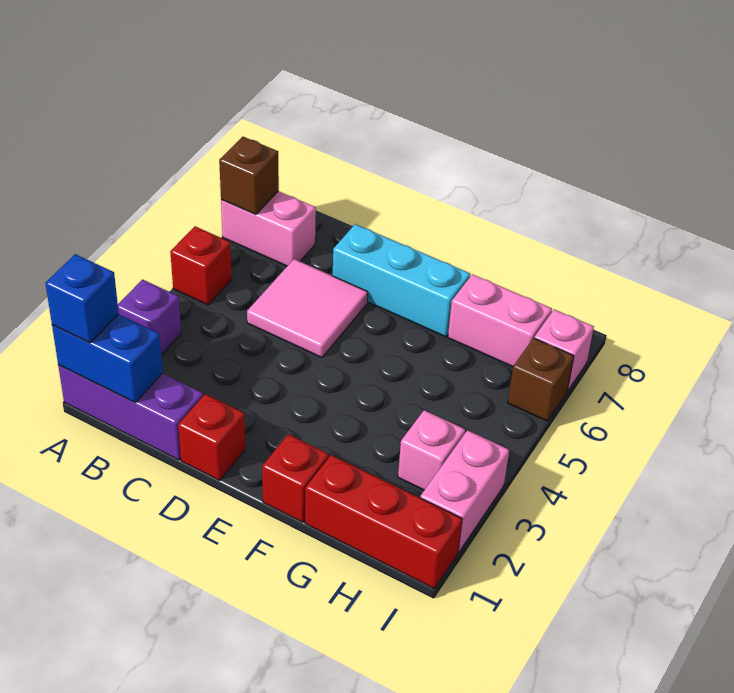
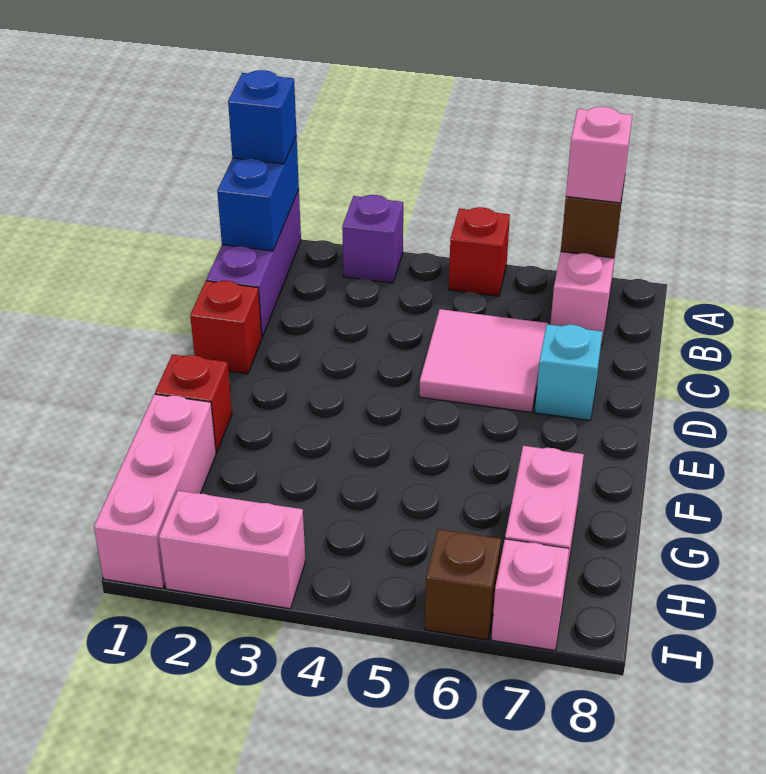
cyan 1x3 brick [333,224,470,337] -> cyan 1x1 brick [535,324,602,420]
red 1x3 brick [305,455,462,588] -> pink 1x3 brick [94,394,216,589]
pink 1x1 brick [398,410,465,490] -> pink 1x1 brick moved to [566,107,632,203]

